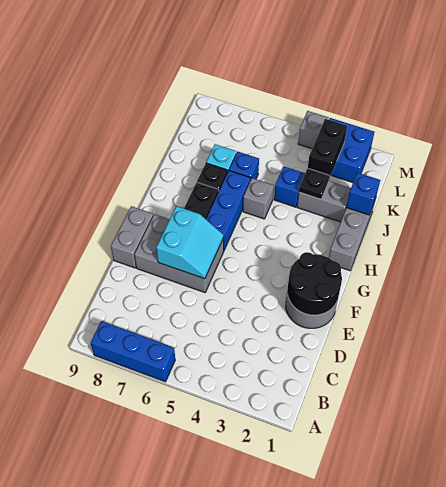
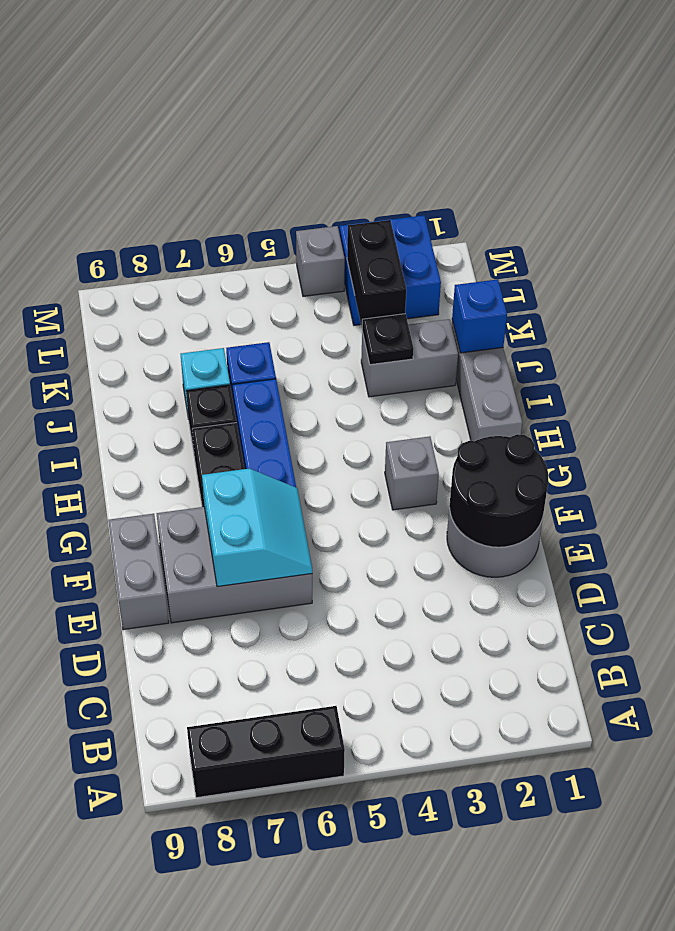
blue 1x3 brick [91,321,175,382] -> black 1x3 brick [187,706,345,798]
grey 1x1 brick [243,178,274,219] -> grey 1x1 brick moved to [385,436,439,510]
blue 1x1 brick [274,166,305,207] -> none

